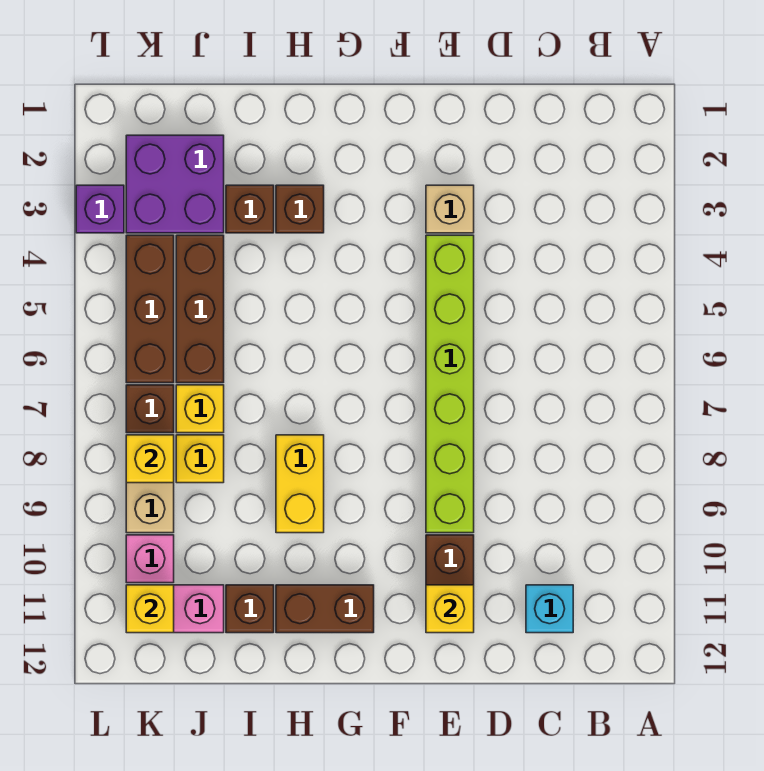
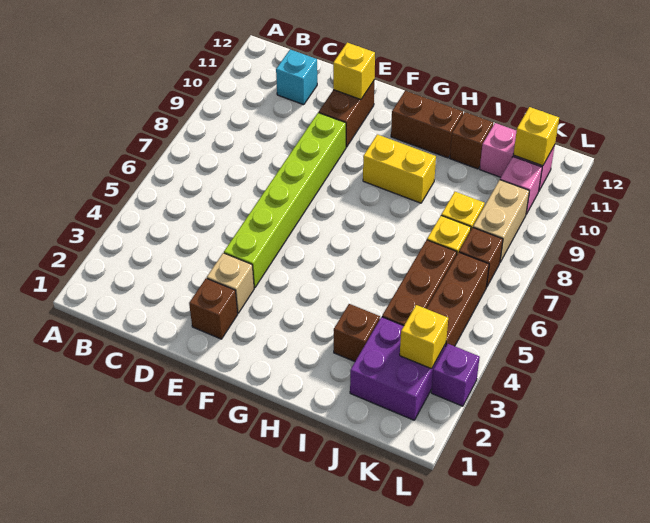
brown 1x1 brick [276,185,324,233] -> brown 1x1 brick moved to [189,278,238,339]
yellow 1x2 brick [276,435,324,533] -> yellow 1x2 brick turned to [363,134,436,203]
yellow 1x1 brick [126,435,174,483] -> yellow 1x1 brick moved to [400,305,448,369]

